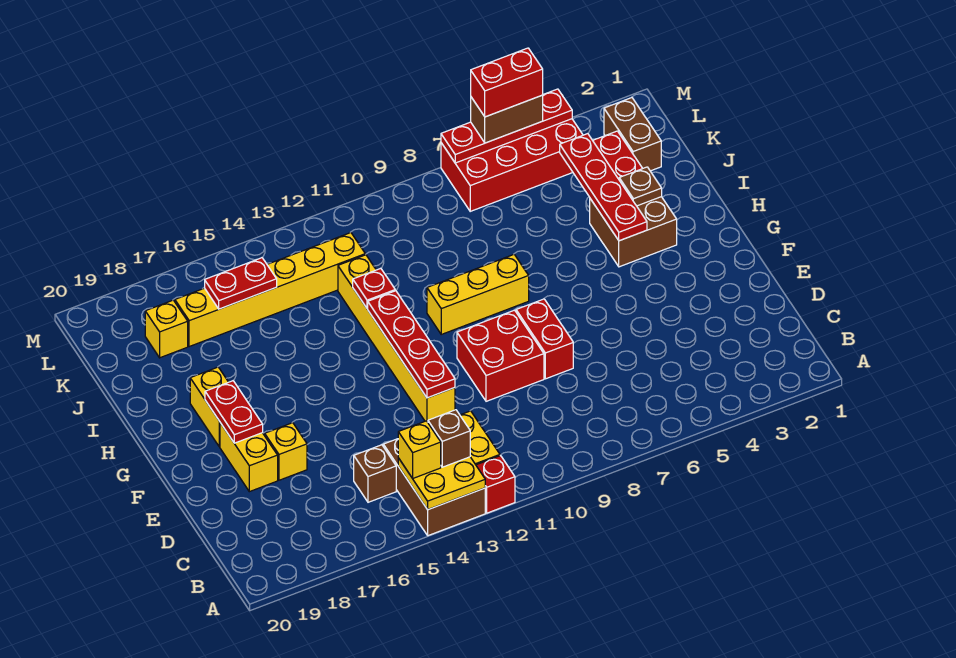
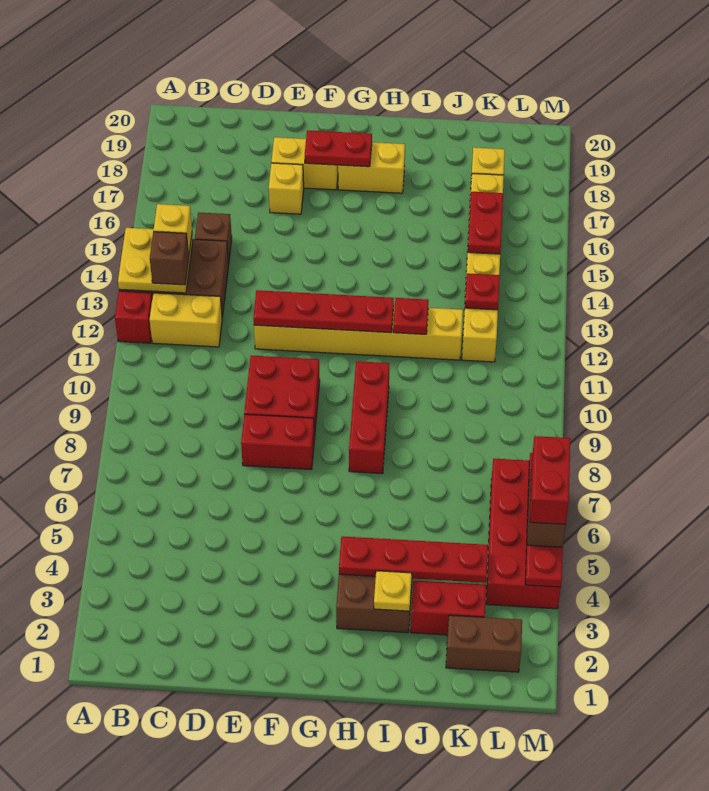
yellow 1x3 brick [427,255,529,334] -> red 1x3 brick [349,361,389,474]
brown 1x1 plate [619,167,662,206] -> yellow 1x1 plate [374,571,412,611]
none -> red 1x1 plate [465,273,500,310]

